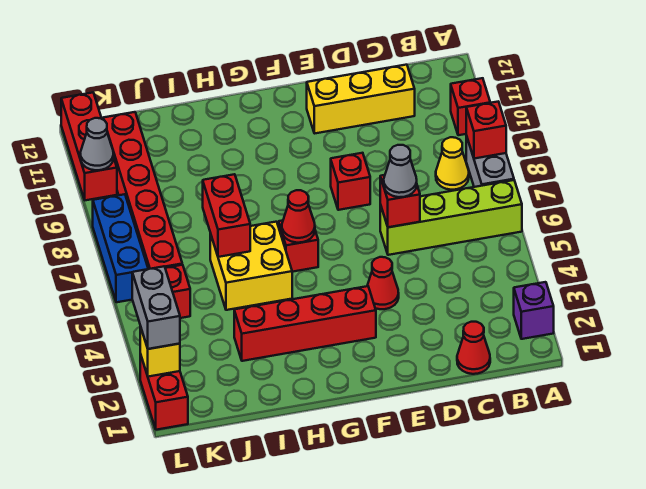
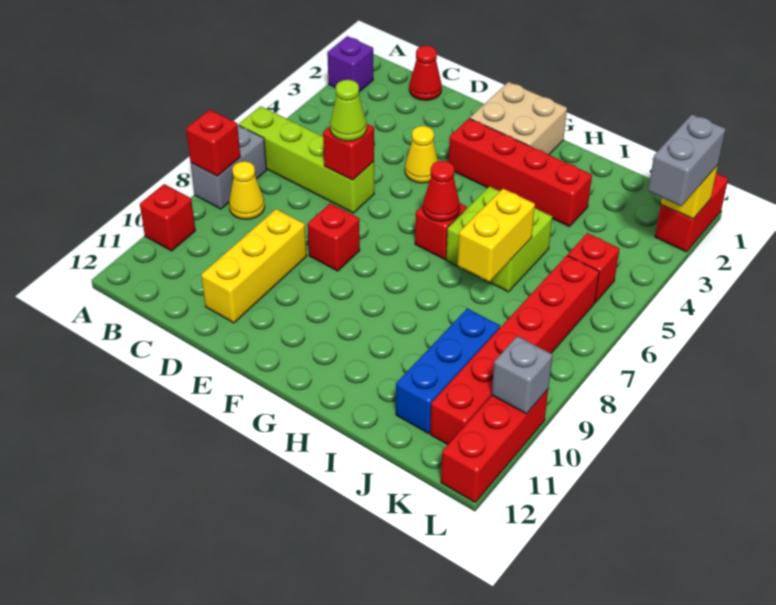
yellow 1x3 brick [307,65,415,133] -> yellow 1x3 brick turned to [201,209,307,323]
grey 1x1 cone [384,145,417,197] -> lime 1x1 cone [330,80,367,141]
red 1x1 cone [367,257,399,309] -> yellow 1x1 cone [405,126,438,183]
none -> tan 2x2 brick [470,82,567,155]
yellow 2x2 brick [210,222,292,310] -> lime 2x2 brick [446,187,552,292]
red 1x2 brick [203,174,250,257] -> yellow 1x2 brick [458,189,535,282]
blue 1x3 brick [93,194,148,302] -> blue 1x3 brick moved to [396,308,500,434]
grey 1x1 cone [80,118,113,170] -> grey 1x1 brick [492,336,553,414]

